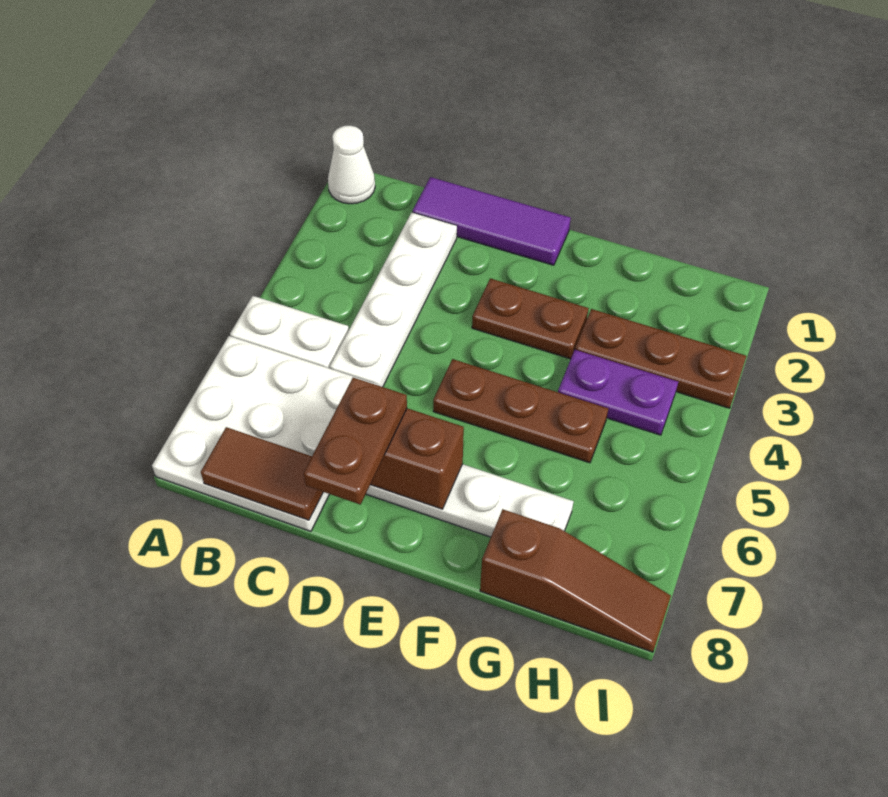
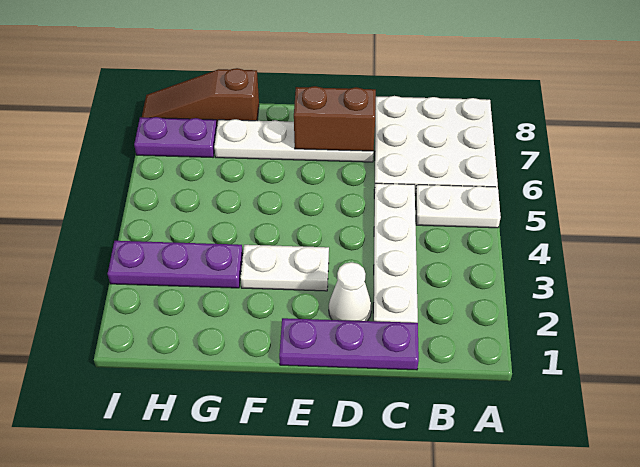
white 1x1 cone [328,126,375,204] -> white 1x1 cone moved to [329,262,372,321]
brown 1x2 tile [201,427,323,520] -> none
purple 1x3 tile [413,177,571,265] -> purple 1x3 plate [279,318,419,370]
brown 1x2 plate [303,378,407,505] -> none
brown 1x2 plate [472,278,589,359] -> white 1x2 plate [240,245,329,291]
brown 1x3 plate [433,359,608,463] -> none
brown 1x3 plate [575,309,746,408] -> purple 1x3 plate [108,241,243,288]
purple 1x2 plate [558,350,678,435] -> purple 1x2 plate moved to [134,117,217,157]

